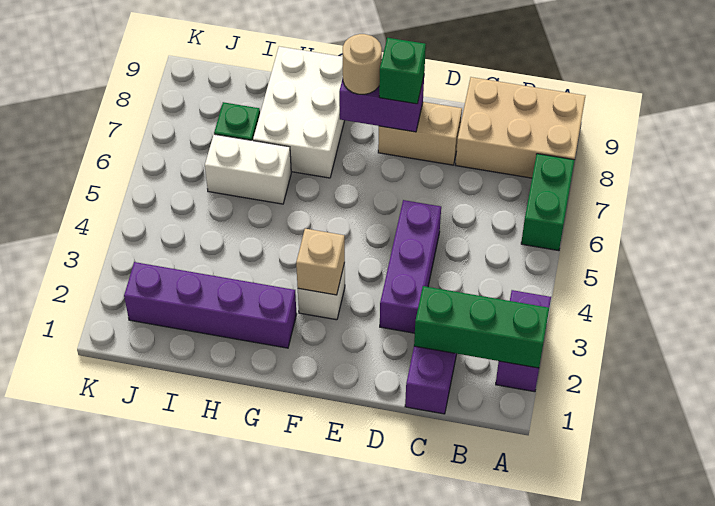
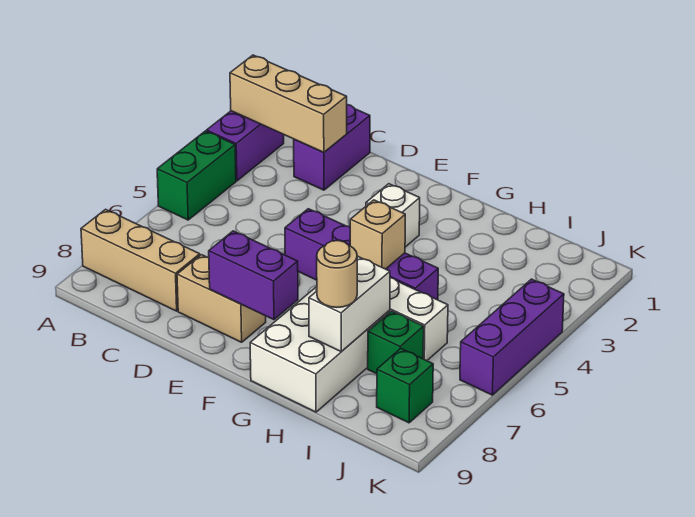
green 1x3 brick [414,286,549,368] -> tan 1x3 brick [230,55,347,153]
green 1x2 brick [521,154,575,251] -> green 1x2 brick moved to [157,131,236,220]
tan 2x3 brick [456,77,585,178] -> tan 1x3 brick [81,209,200,311]
purple 1x3 brick [380,200,441,333] -> purple 1x3 brick moved to [460,279,564,395]
green 1x1 brick [379,38,426,104] -> green 1x1 brick moved to [377,349,433,423]
tan 1x1 brick [296,229,345,295] -> tan 1x1 brick moved to [350,200,405,269]
tan 1x1 round brick [343,34,382,94] -> tan 1x1 round brick moved to [317,241,357,307]
purple 1x4 brick [124,262,297,348] -> purple 1x4 brick moved to [285,209,438,300]
none -> white 1x2 brick [309,257,390,352]

